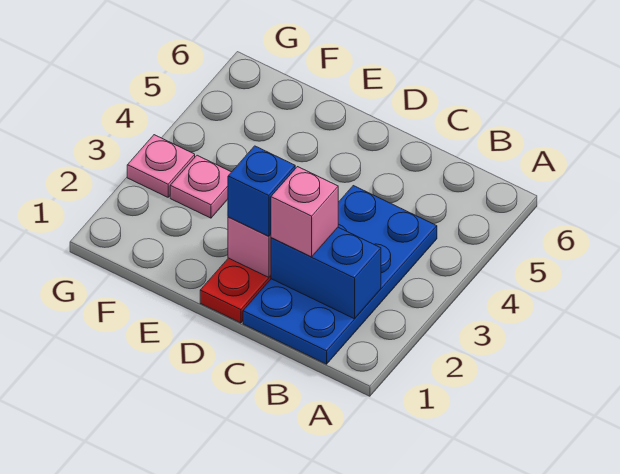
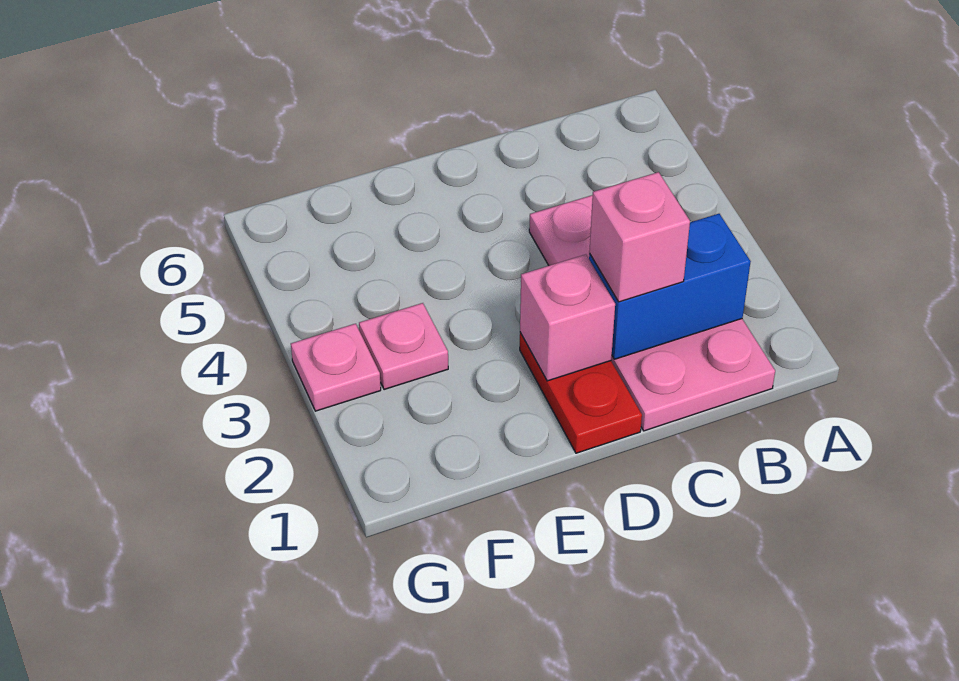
blue 2x4 plate [243,186,437,364] -> pink 2x4 plate [529,195,775,431]
blue 1x1 brick [228,146,295,236] -> none

